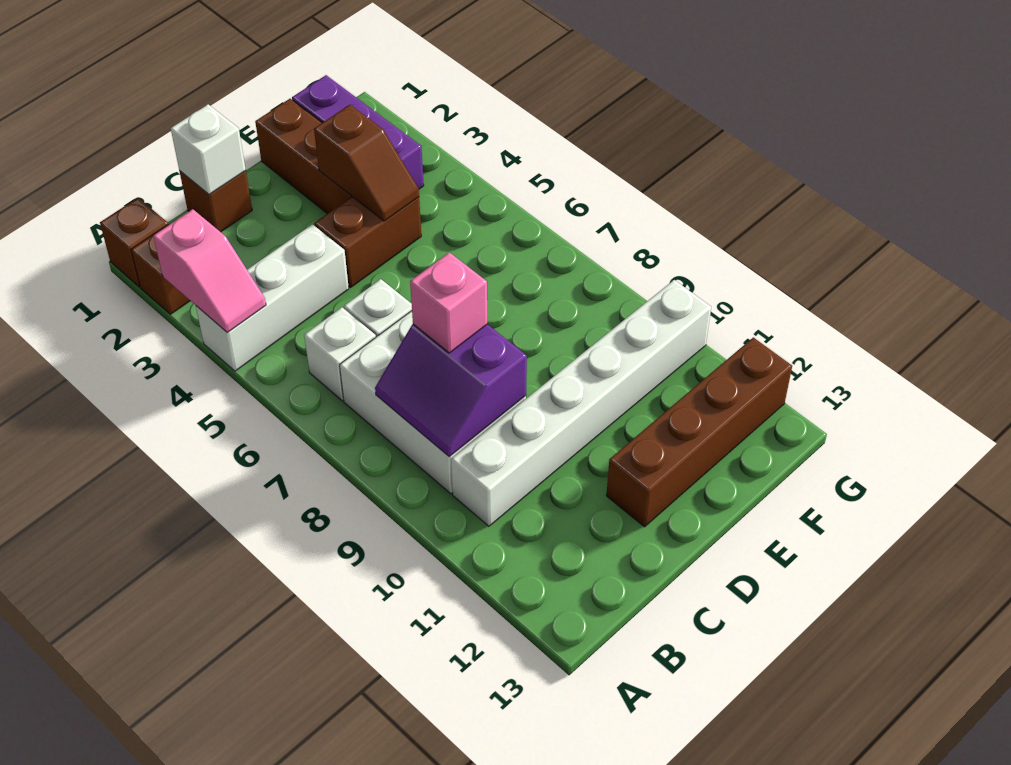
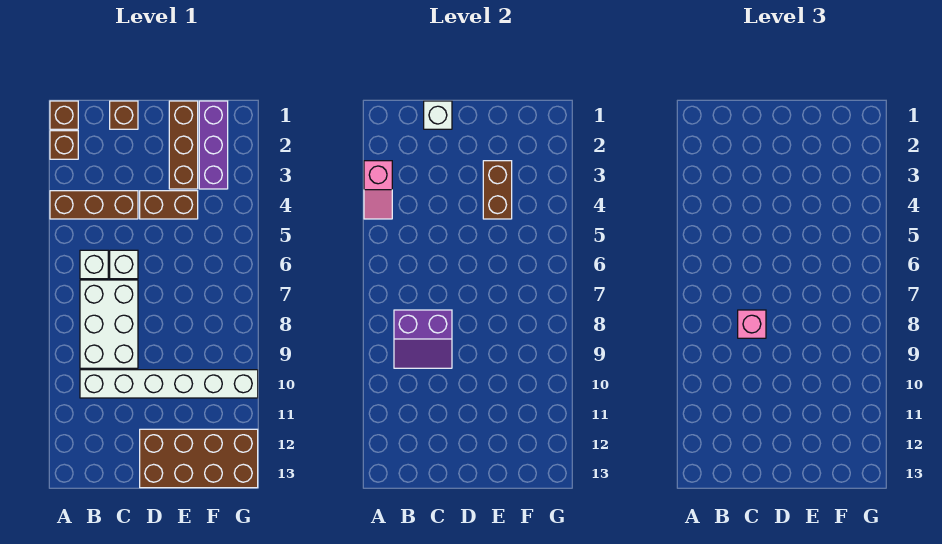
white 1x3 brick [196,224,349,371] -> brown 1x3 brick [50,191,138,219]
purple 2x2 slope [375,324,527,457] -> purple 2x2 slope turned to [394,310,452,368]
brown 1x4 brick [606,337,792,527] -> brown 2x4 brick [140,429,258,488]
brown 1x2 slope [314,105,419,221] -> brown 1x2 brick [483,161,512,219]

